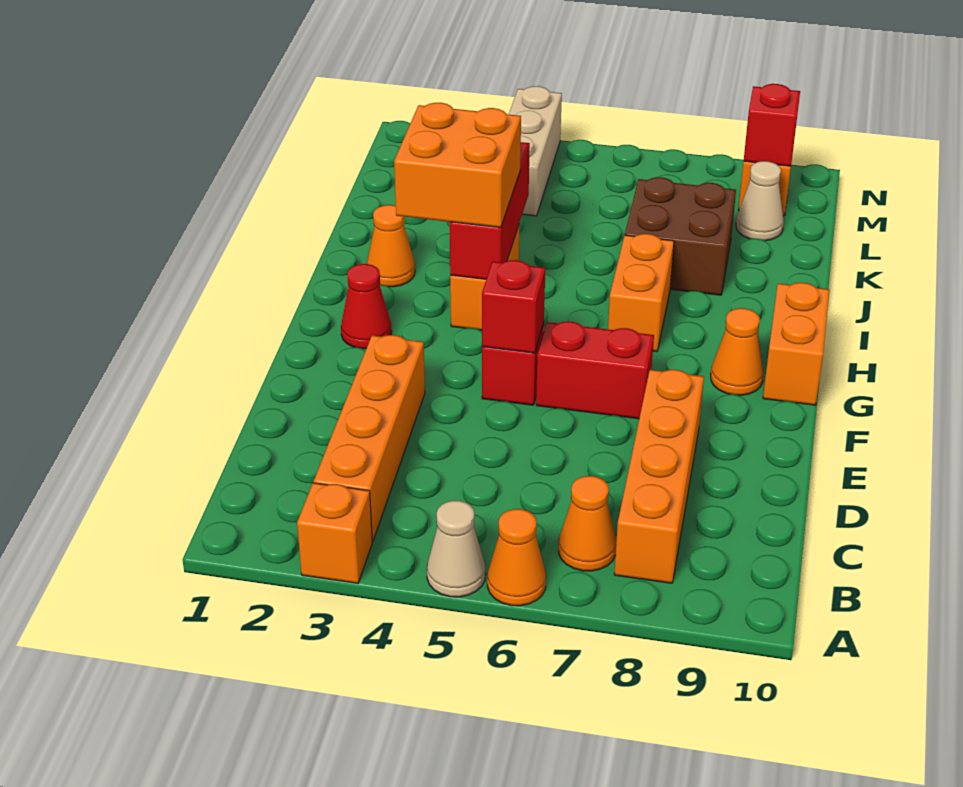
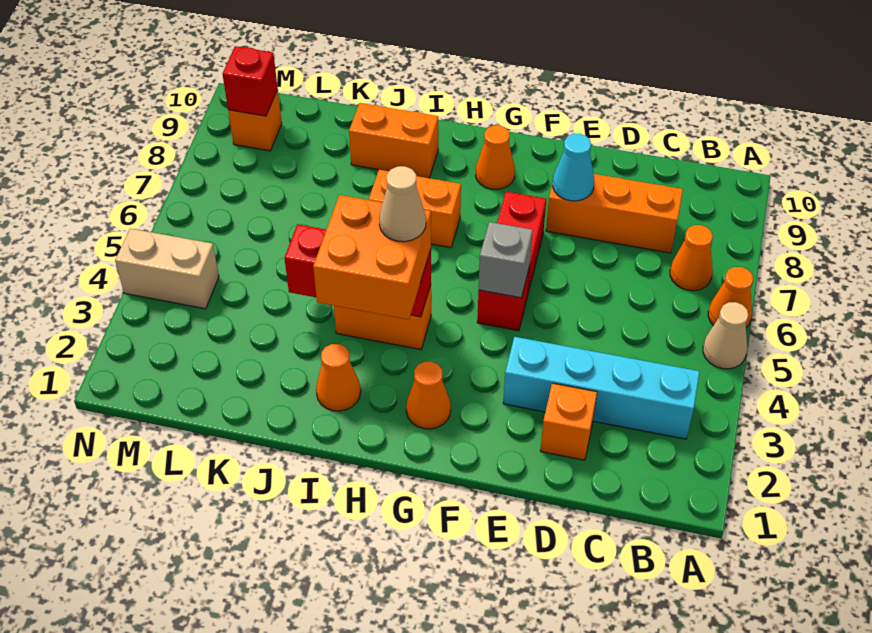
orange 1x1 brick [297,483,372,583] -> orange 1x1 brick moved to [540,383,597,460]
orange 1x4 brick [314,335,425,541] -> cyan 1x4 brick [503,337,700,439]
orange 1x4 brick [614,370,704,583] -> orange 1x3 brick [546,174,683,253]
none -> cyan 1x1 cone [553,134,594,201]
red 1x1 brick [482,260,545,353] -> grey 1x1 brick [479,222,533,298]
red 1x1 cone [341,264,392,349] -> orange 1x1 cone [406,361,451,429]
orange 1x2 brick [763,283,829,405] -> orange 1x2 brick moved to [349,103,438,178]
brown 2x2 brick [625,177,736,295] -> none
tan 1x3 brick [509,86,562,216] -> tan 1x2 brick [115,228,219,309]
tan 1x1 cone [736,161,784,241] -> tan 1x1 cone moved to [379,166,426,242]

